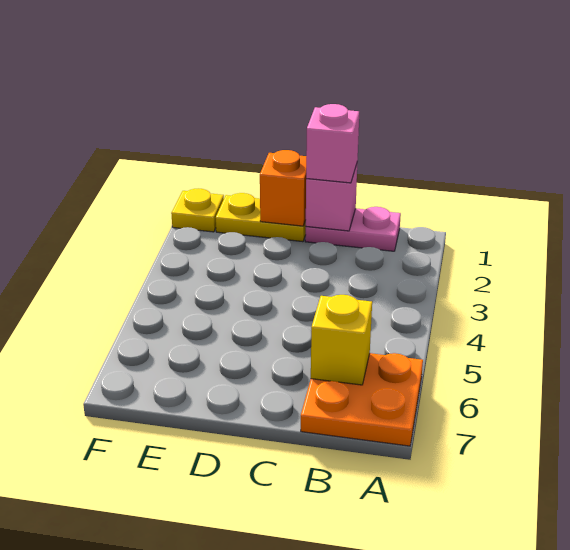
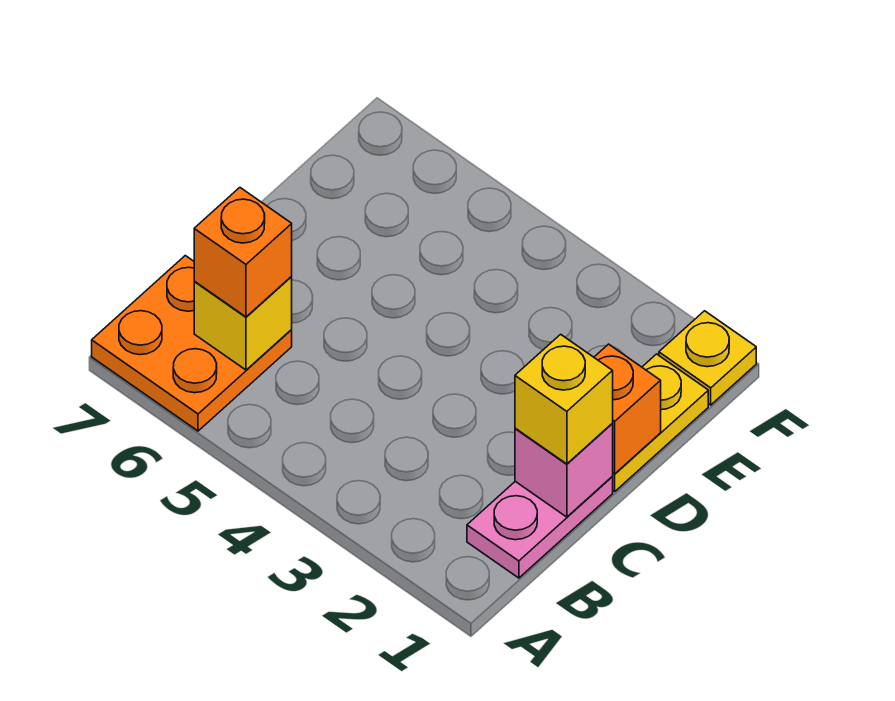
none -> orange 1x1 brick [194,188,292,317]
pink 1x1 brick [306,104,359,183] -> yellow 1x1 brick [515,334,613,464]

